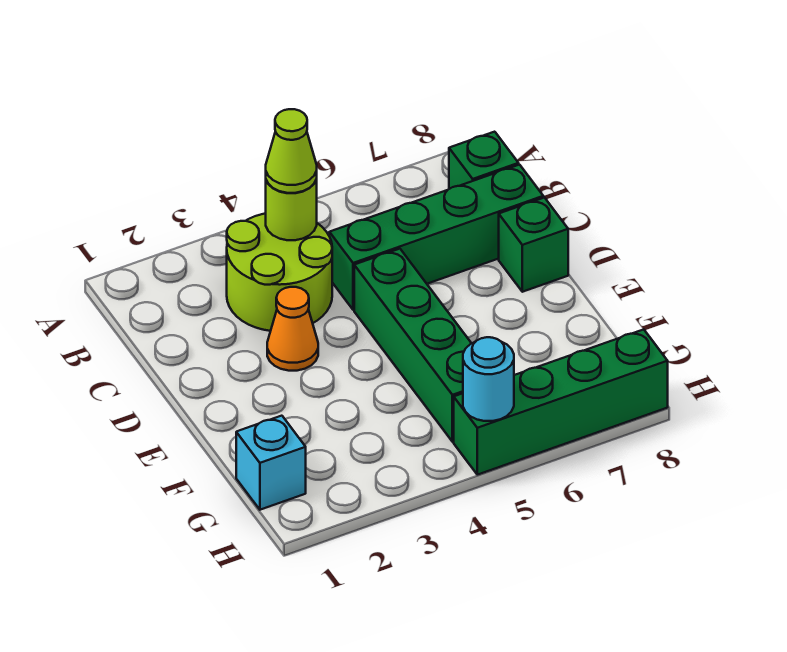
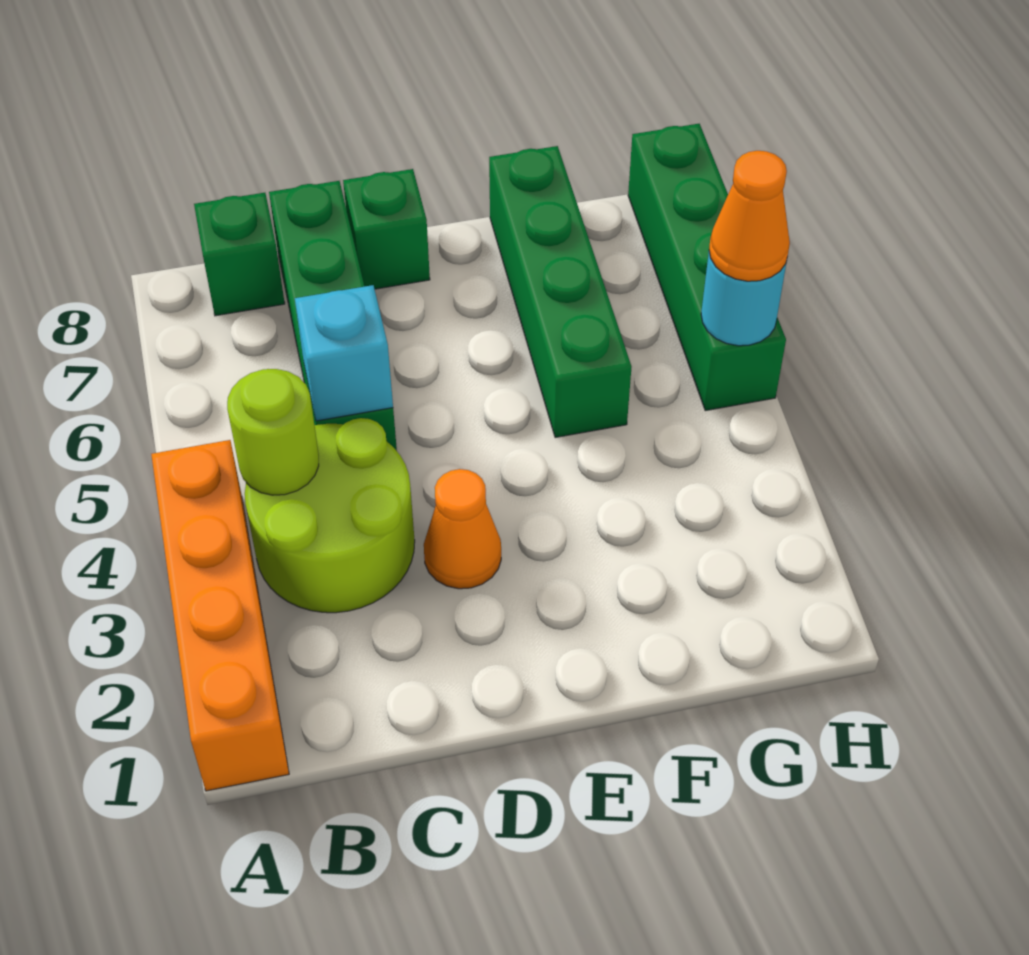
none -> orange 1x4 brick [151,440,289,791]
lime 1x1 cone [266,109,317,193] -> none
green 1x4 brick [354,249,471,442] -> green 1x4 brick turned to [489,146,632,438]
cyan 1x1 brick [236,416,306,510] -> cyan 1x1 brick moved to [295,285,393,421]
none -> orange 1x1 cone [709,151,790,281]

